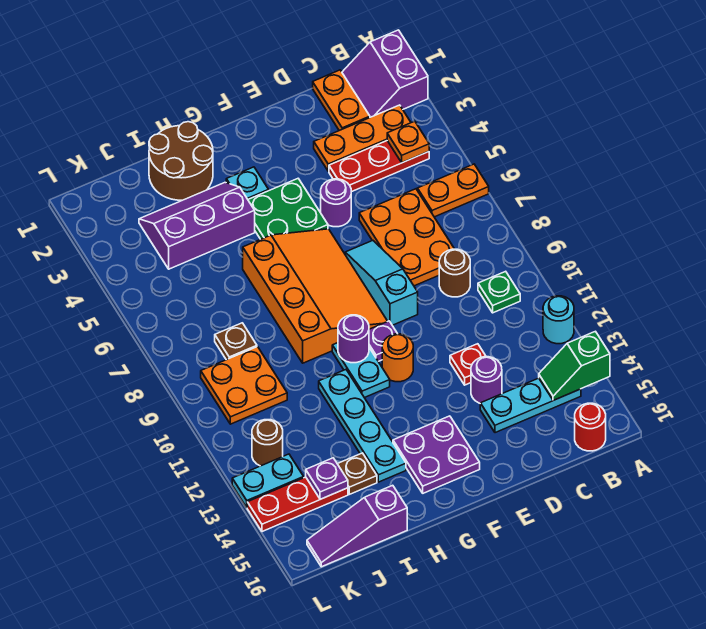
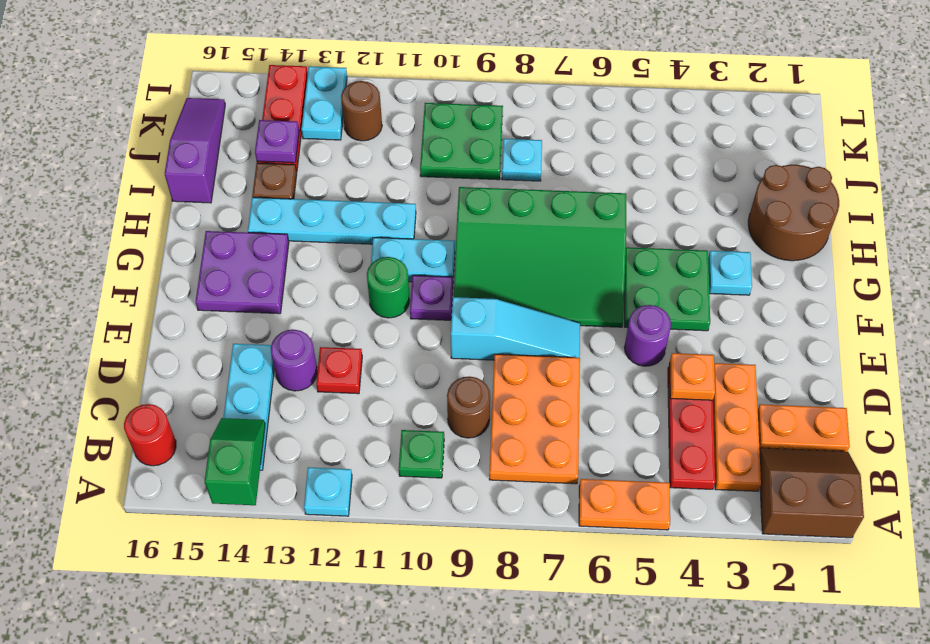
purple 2x2 slope [342,30,428,117] -> brown 2x2 slope [759,448,864,538]
orange 1x2 plate [417,164,489,217] -> orange 1x2 plate turned to [579,479,670,530]
cyan 1x1 round brick [543,296,574,344] -> cyan 1x1 plate [304,467,352,516]
orange 1x1 plate [387,121,429,163] -> orange 1x1 plate moved to [670,353,715,400]
orange 2x3 plate [359,189,454,286] -> orange 2x3 plate turned to [489,354,580,484]
orange 3x4 slope [243,229,388,363] -> green 3x4 slope [454,187,626,327]
orange 1x1 round brick [382,334,413,382] -> green 1x1 round brick [367,257,410,318]
purple 1x1 round brick [338,315,369,363] -> none
purple 2x3 slope [139,183,255,269] -> none
brown 1x1 plate [215,323,257,360] -> cyan 1x1 plate [502,139,542,181]
orange 2x2 plate [201,347,287,424] -> green 2x2 plate [420,103,503,180]

